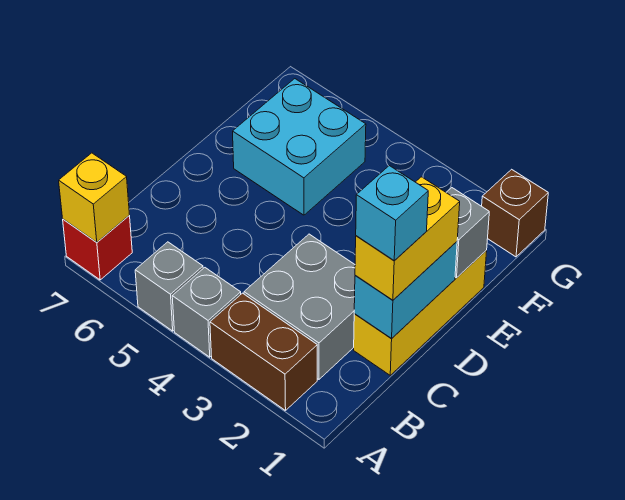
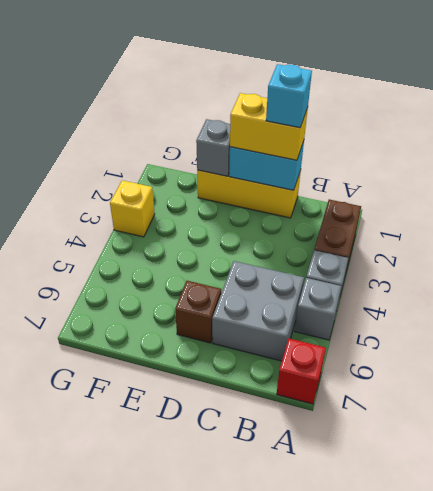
yellow 1x1 brick [59,153,129,242] -> yellow 1x1 brick moved to [110,180,155,237]
grey 2x2 brick [244,234,355,379] -> grey 2x2 brick moved to [212,261,304,361]
cyan 2x2 brick [233,79,366,215] -> none
brown 1x1 brick [482,169,548,257] -> brown 1x1 brick moved to [175,281,221,343]

